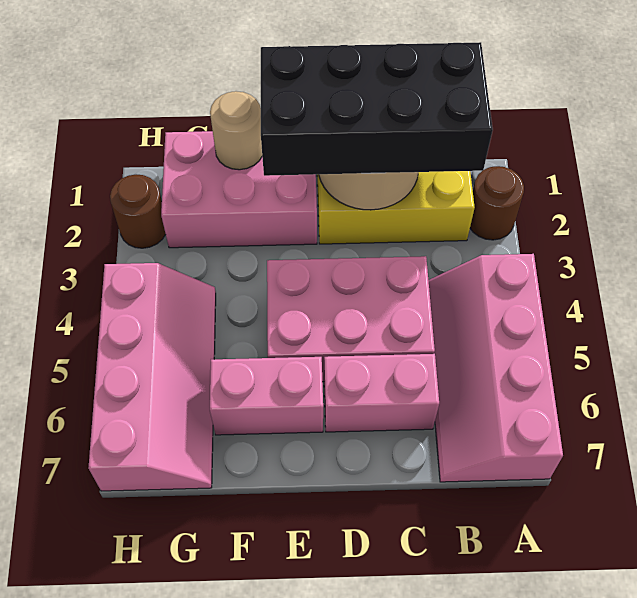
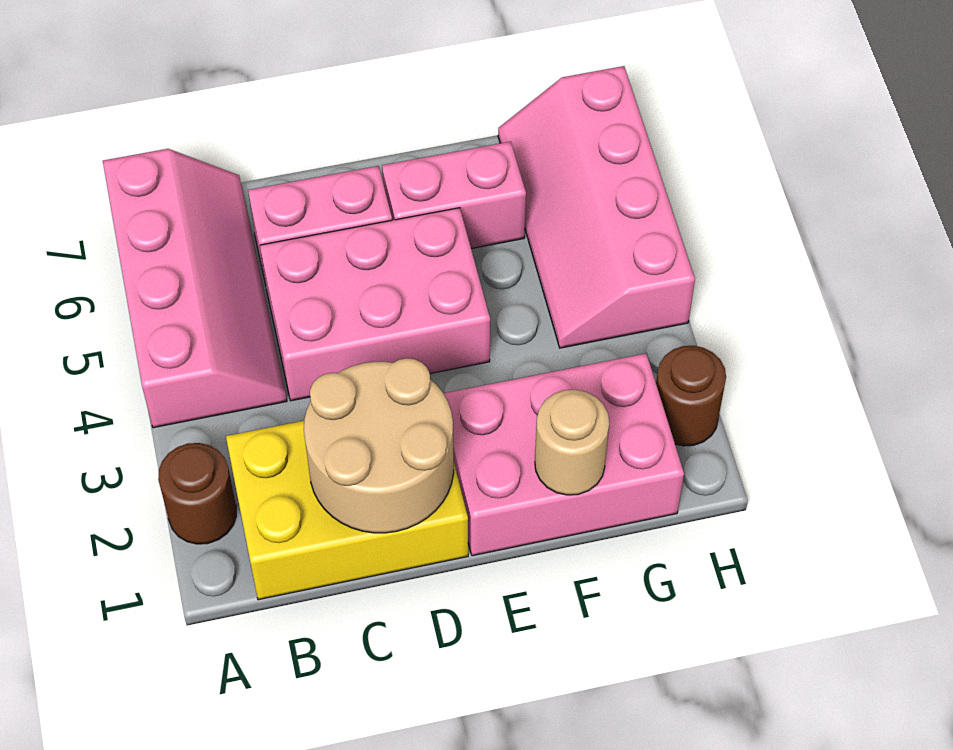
black 2x4 brick [261,42,493,176] -> none

